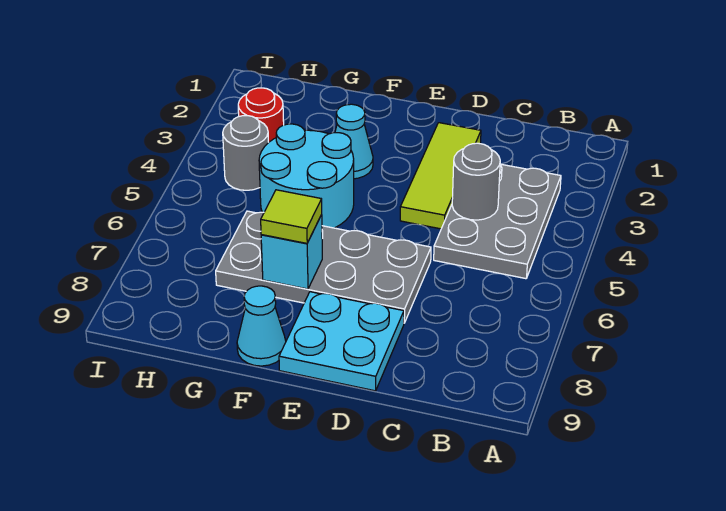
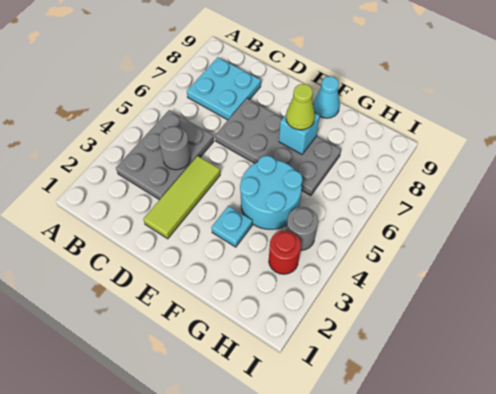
cyan 2x2 plate [279,292,404,391] -> cyan 2x2 plate moved to [187,57,261,120]
cyan 1x1 cone [335,104,373,179] -> cyan 1x1 plate [211,206,252,247]
lime 1x1 tile [261,190,322,243] -> lime 1x1 cone [286,84,315,130]

